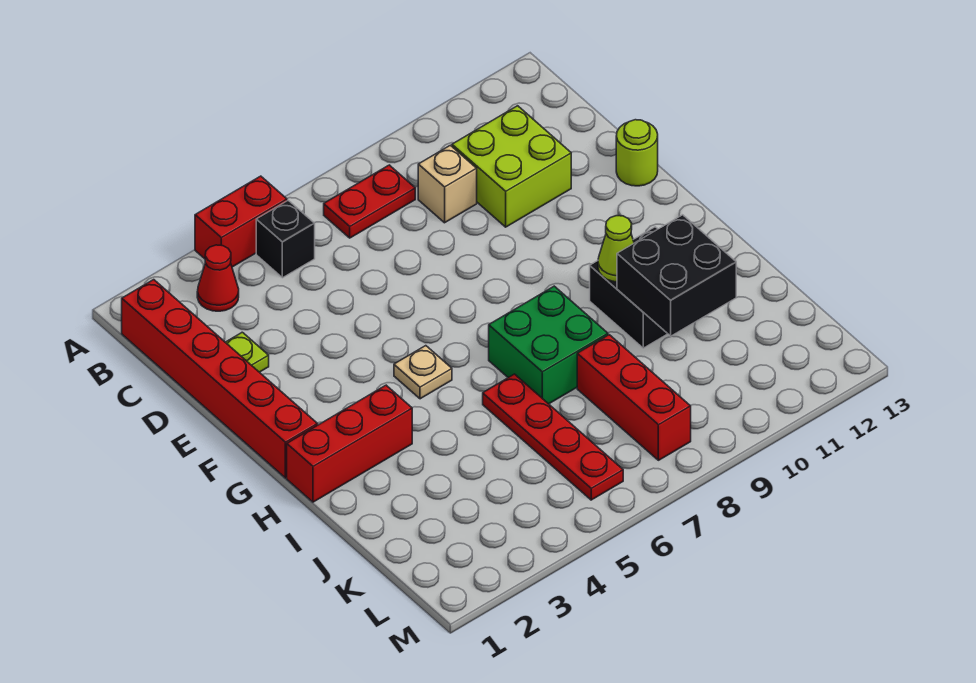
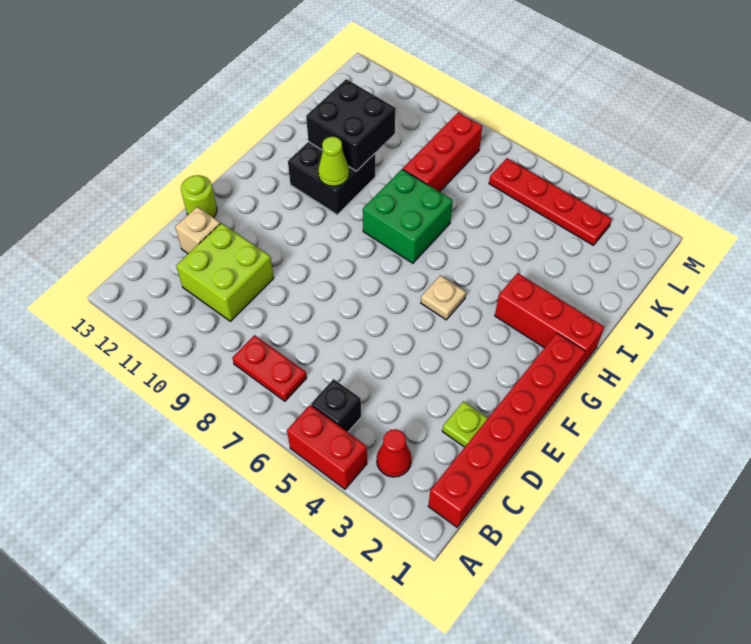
tan 1x1 brick [418,145,477,223] -> tan 1x1 brick moved to [175,207,220,254]
red 1x4 plate [483,374,623,500] -> red 1x4 plate turned to [489,158,612,245]

